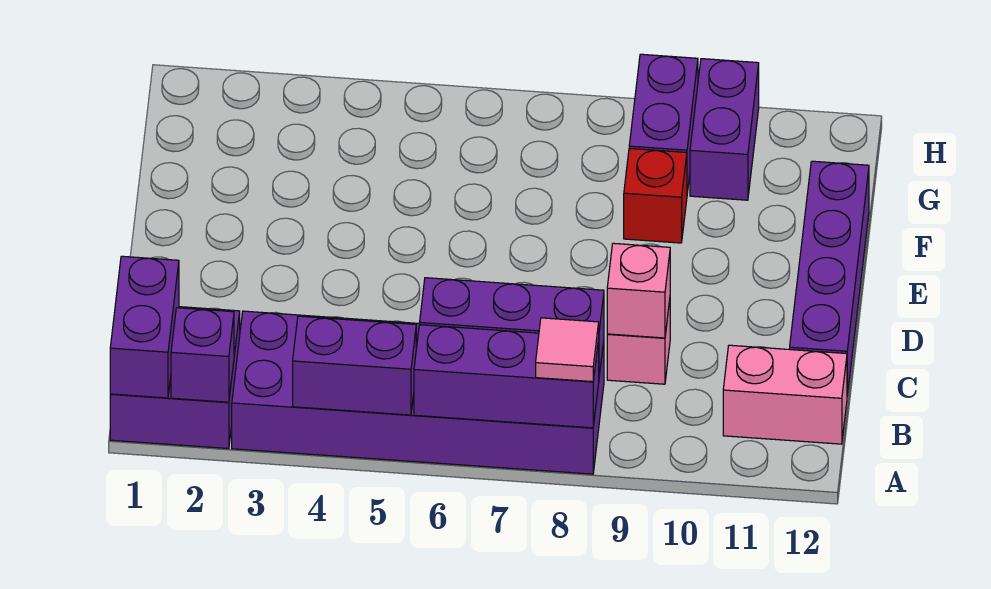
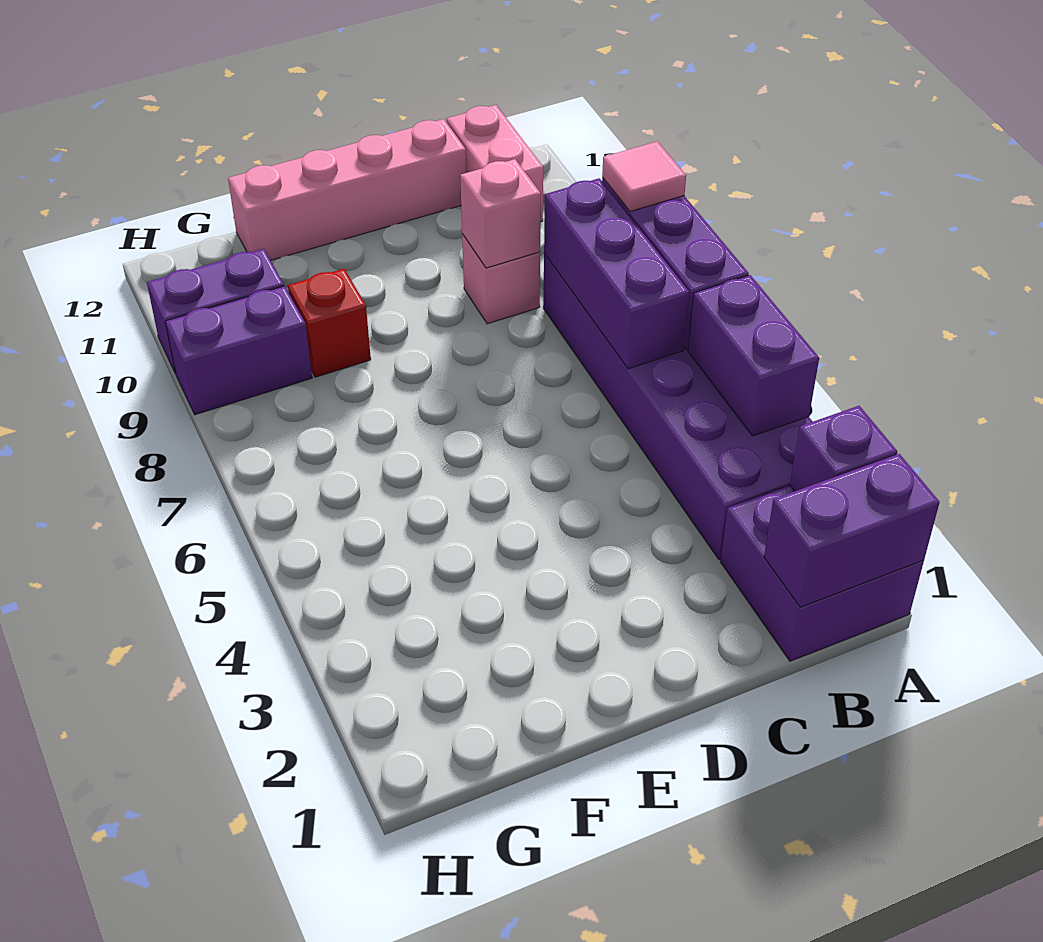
purple 1x4 brick [790,161,869,396] -> pink 1x4 brick [228,119,466,260]

